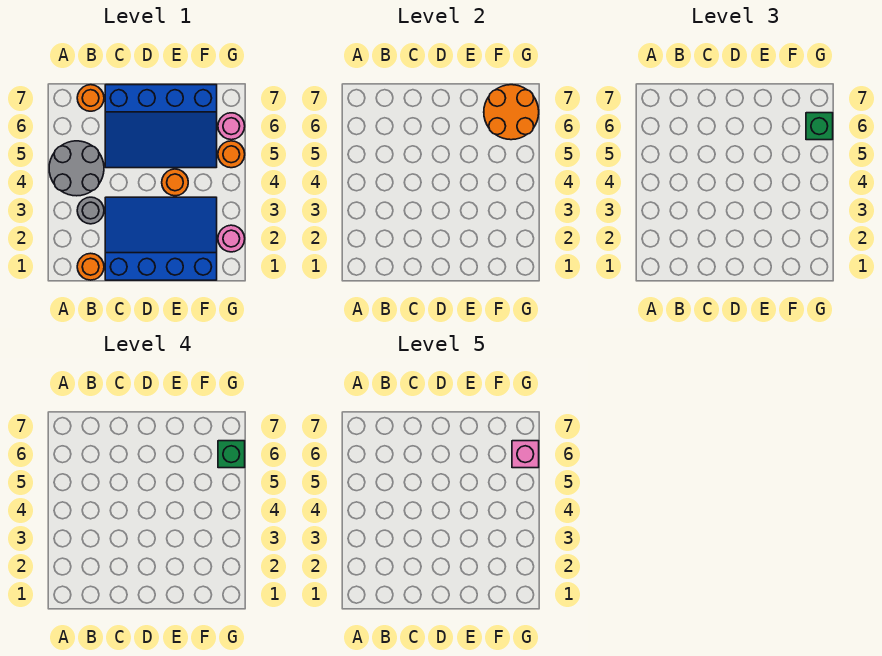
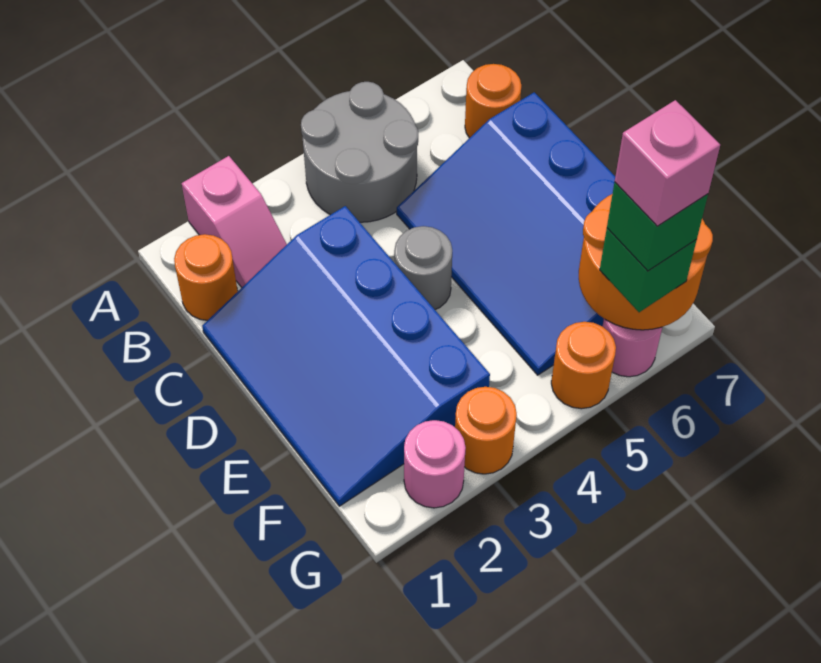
none -> pink 1x2 slope [182,156,287,288]
grey 1x1 round brick [77,197,104,224] -> grey 1x1 round brick moved to [394,226,452,310]
blue 3x4 slope [105,197,217,280] -> blue 3x4 slope turned to [202,206,490,506]
orange 1x1 round brick [162,169,188,196] -> orange 1x1 round brick moved to [455,387,517,474]

